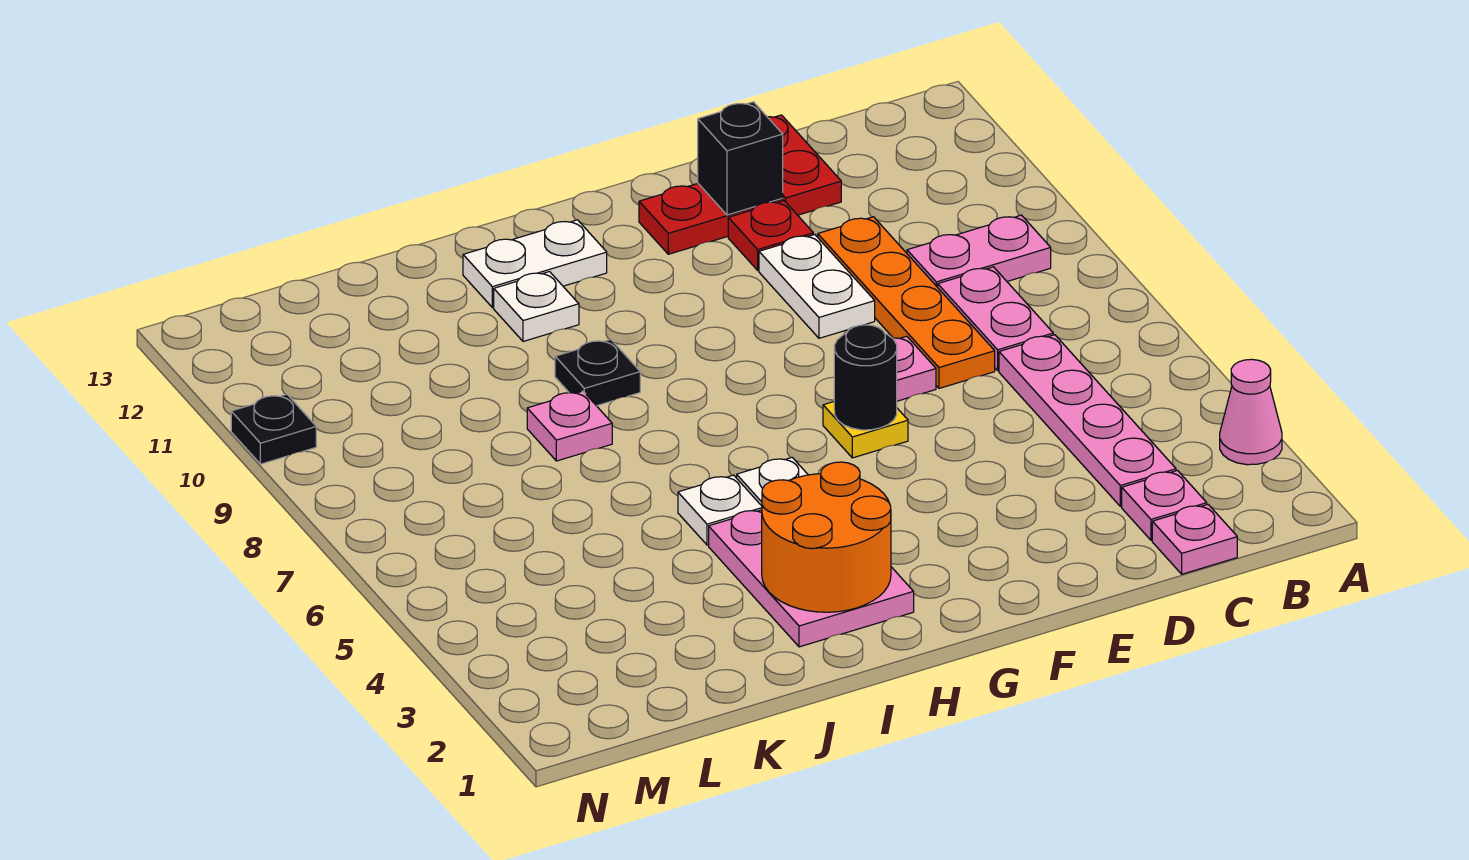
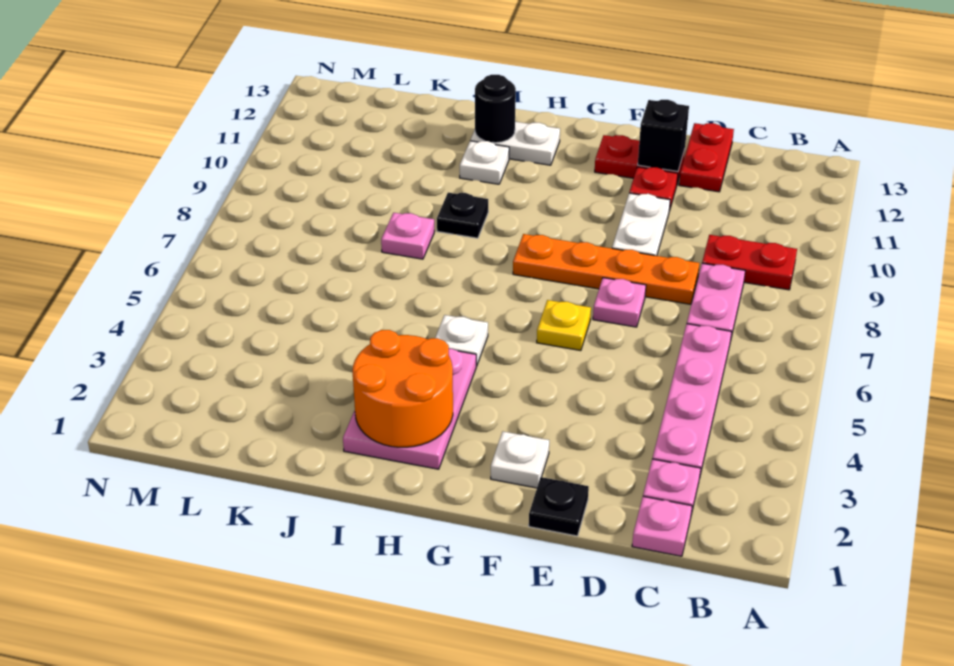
pink 1x1 cone [1220,359,1282,465] -> none
pink 1x2 plate [907,215,1051,287] -> red 1x2 plate [702,235,797,290]
orange 1x4 plate [818,217,995,388] -> orange 1x4 plate turned to [513,234,700,304]
black 1x1 round brick [834,325,897,430] -> black 1x1 round brick moved to [475,75,516,143]
white 1x1 plate [678,475,762,545] -> white 1x1 plate moved to [491,432,549,488]
black 1x1 plate [231,394,316,464] -> black 1x1 plate moved to [529,477,589,536]

